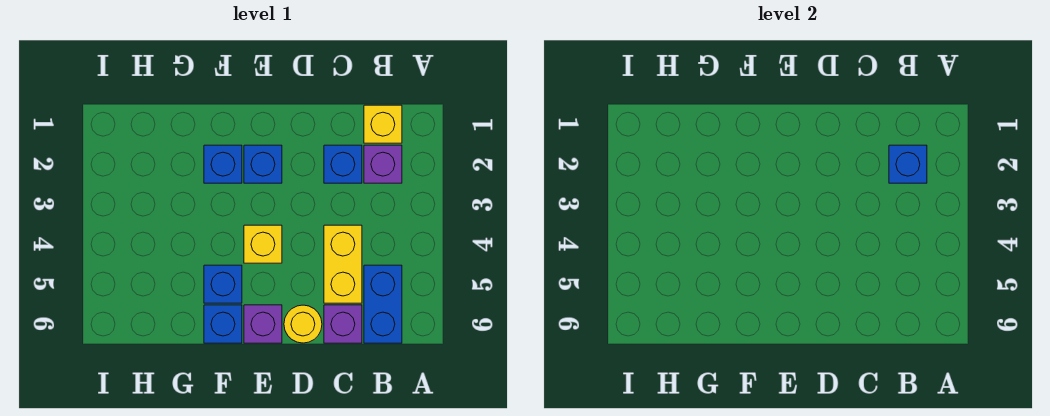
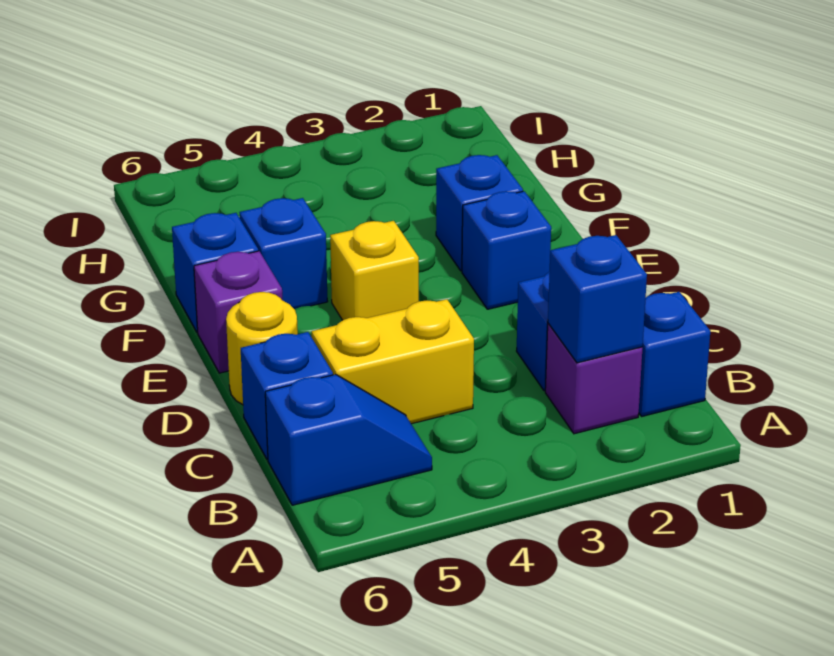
yellow 1x1 brick [364,105,402,143] -> blue 1x1 brick [639,292,710,416]
blue 1x2 brick [364,265,402,343] -> blue 1x2 slope [265,374,432,505]
purple 1x1 brick [324,305,362,343] -> blue 1x1 brick [241,332,333,460]

